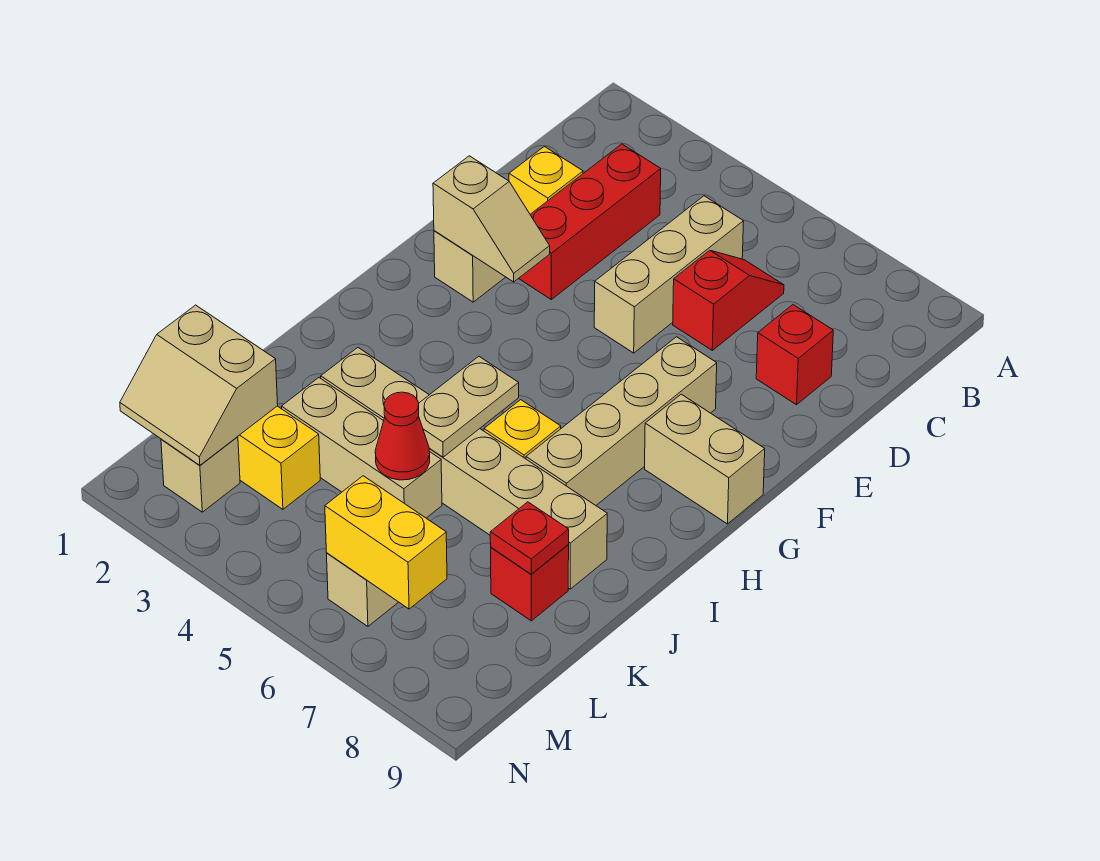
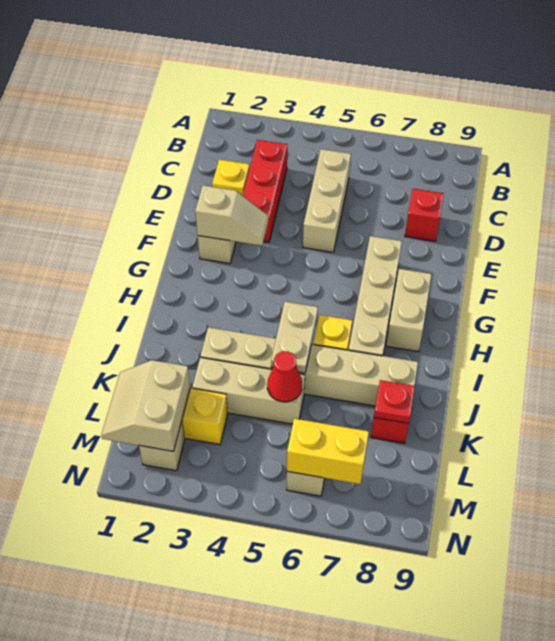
red 1x2 slope [673,250,784,350] -> none
tan 1x2 brick [645,394,765,524] -> tan 1x2 brick turned to [386,269,431,352]
tan 2x2 slope [120,305,278,465] -> tan 2x2 slope turned to [101,360,190,451]

